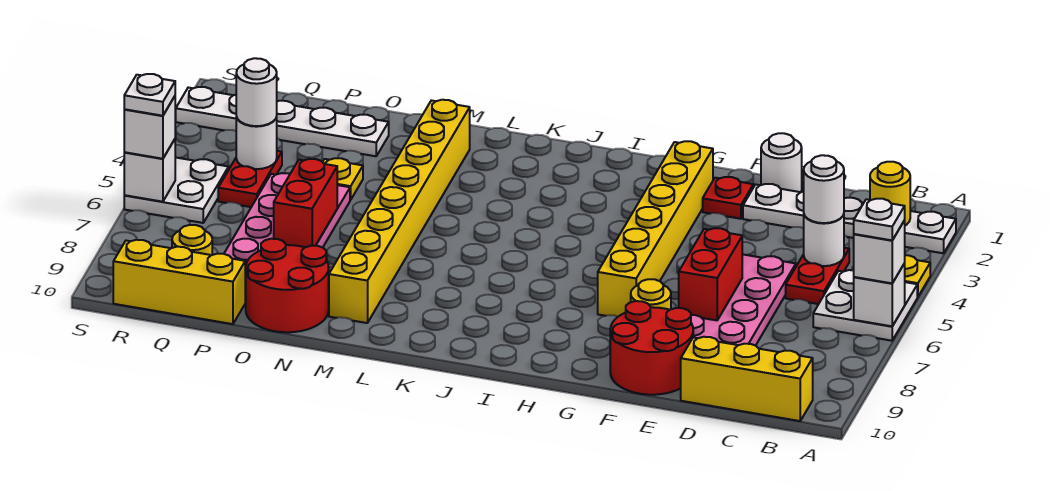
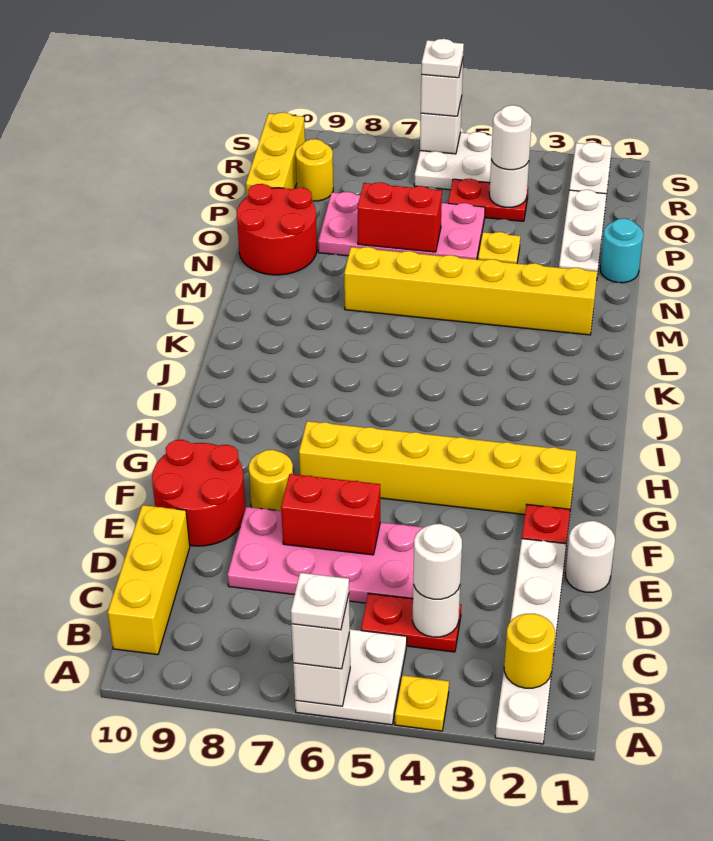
yellow 1x8 brick [329,100,470,323] -> yellow 1x6 brick [344,247,597,335]
none -> cyan 1x1 round brick [600,219,643,283]

